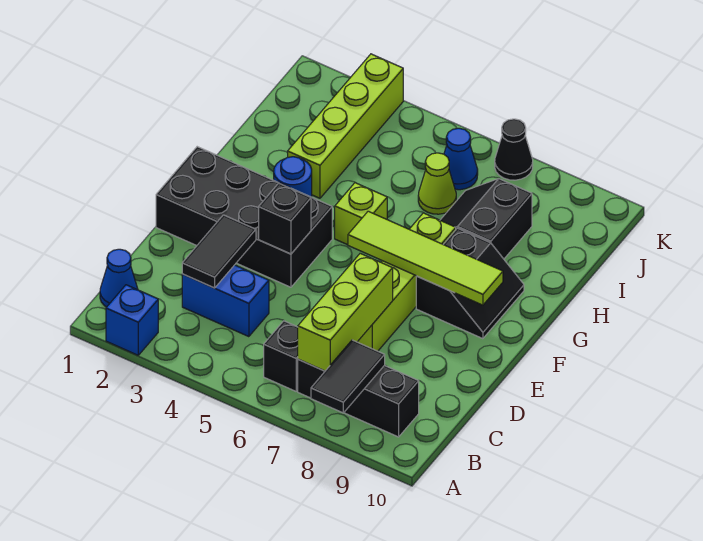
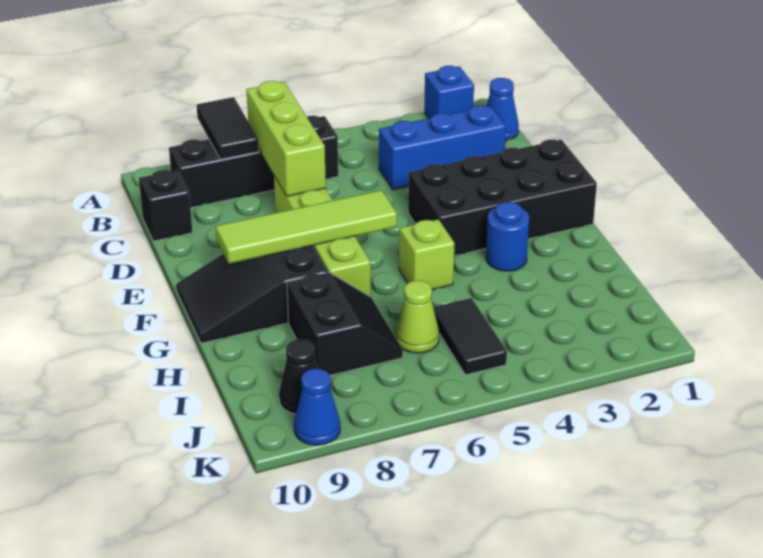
blue 1x2 brick [182,265,269,337] -> blue 1x3 brick [379,105,506,190]
black 1x2 tile [182,215,256,288] -> black 1x2 tile moved to [433,298,507,375]
black 1x1 brick [259,183,311,254] -> black 1x1 brick moved to [139,170,192,241]
black 2x2 slope [416,228,524,339] -> black 2x3 slope [176,246,328,343]
lime 1x4 brick [288,54,403,198] -> none
blue 1x1 cone [444,128,478,190] -> blue 1x1 cone moved to [294,369,340,445]
black 1x1 cone [495,119,533,180] -> black 1x1 cone moved to [279,339,317,414]

